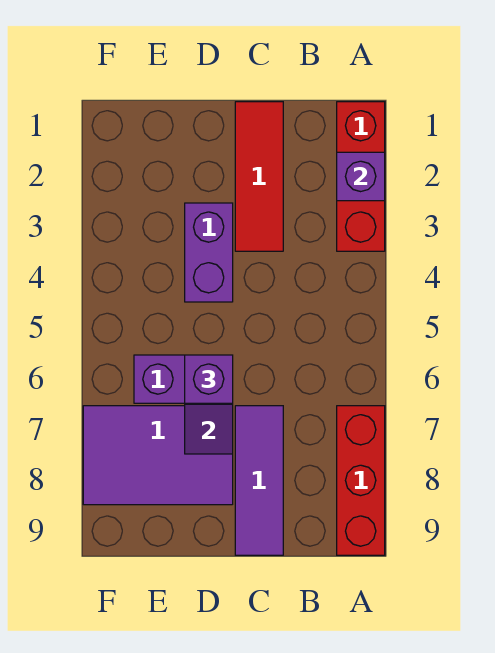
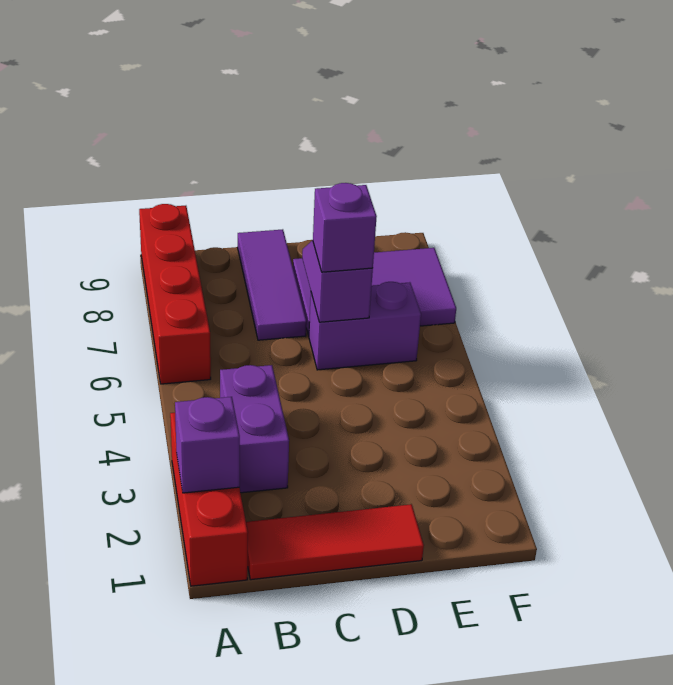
red 1x3 brick [337,406,385,555] -> red 1x4 brick [139,204,211,384]
red 1x3 tile [235,102,283,251] -> red 1x3 tile turned to [246,504,424,580]
purple 1x2 brick [185,203,233,302] -> purple 1x2 brick moved to [220,365,289,493]

